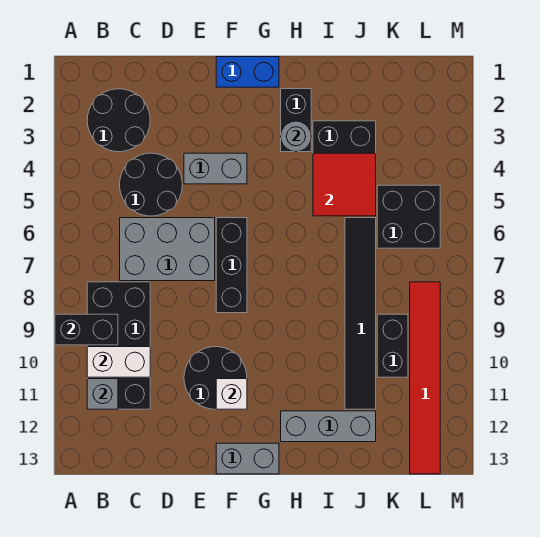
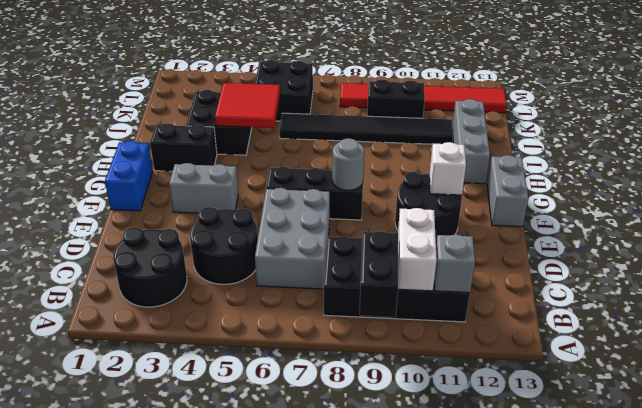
grey 1x2 brick [184,153,247,184] -> grey 1x2 brick turned to [169,163,238,213]
grey 1x1 round brick [281,121,311,152] -> grey 1x1 round brick moved to [332,138,364,190]

